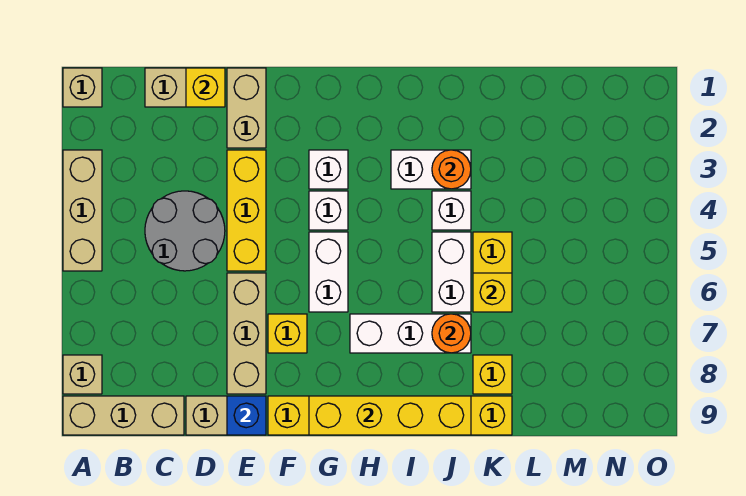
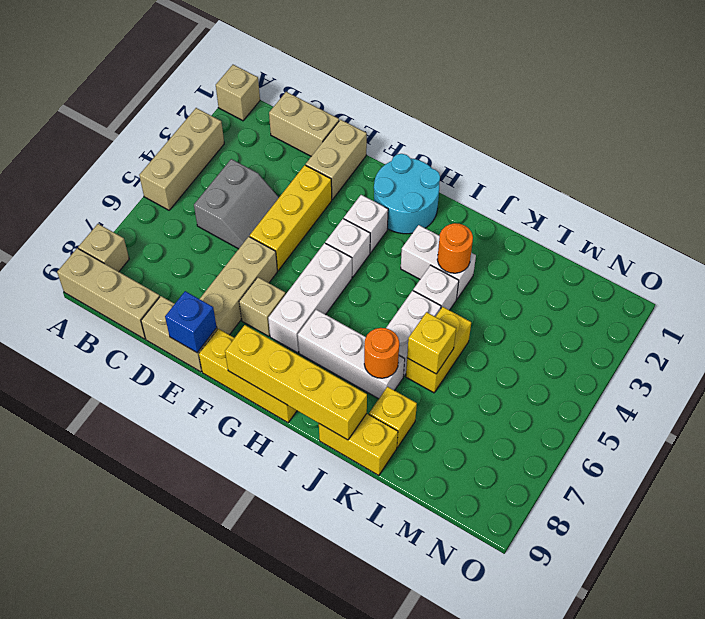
grey 2x2 round brick [145,191,225,271] -> grey 2x2 slope [194,159,279,249]
yellow 1x1 brick [186,68,225,107] -> none
yellow 1x1 brick [268,314,307,353] -> tan 1x1 brick [239,277,286,336]
none -> cyan 2x2 round brick [374,154,440,234]
white 1x2 brick [309,232,348,312] -> white 1x3 brick [268,243,352,353]

